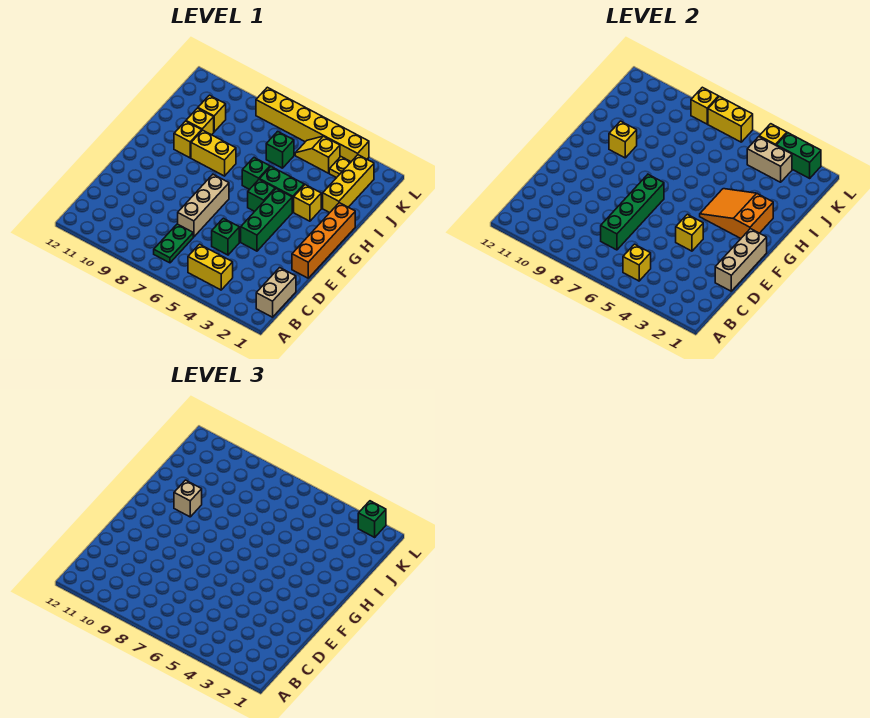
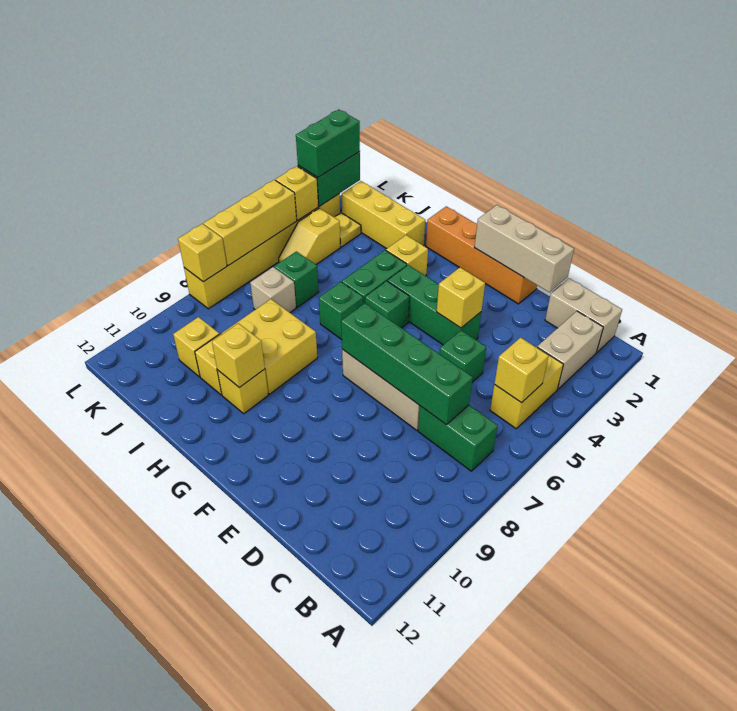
green 1x2 plate [154,224,193,263] -> green 1x2 brick [418,405,498,471]
orange 2x3 slope [700,189,773,238] -> none
yellow 1x2 brick [191,130,236,176] -> yellow 2x2 brick [222,299,317,394]
tan 1x1 brick [174,480,202,517] -> tan 1x1 brick moved to [250,267,296,312]
tan 1x2 brick [747,137,792,182] -> tan 1x2 brick moved to [537,311,603,389]
green 1x1 brick [358,501,386,537] -> green 1x2 brick [296,110,360,177]
yellow 1x2 brick [708,97,753,142] -> yellow 1x3 brick [204,180,297,266]

